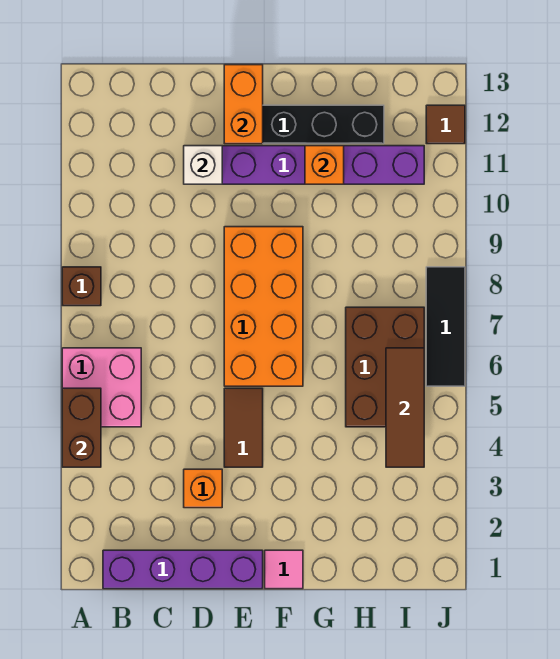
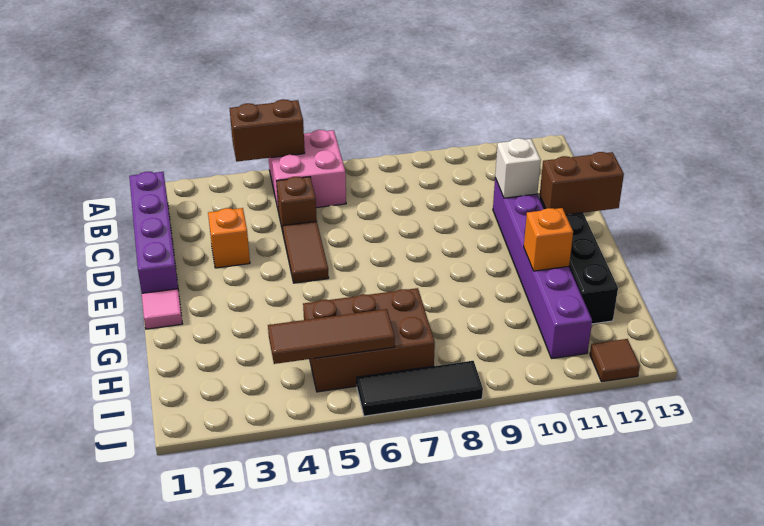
brown 1x1 brick [62,267,101,306] -> brown 1x1 brick moved to [276,177,317,232]
brown 1x2 tile [224,388,263,467] -> brown 1x2 tile turned to [283,221,329,283]
orange 2x4 brick [224,227,303,386] -> none
orange 1x2 brick [224,65,263,144] -> brown 1x2 brick [540,152,624,215]

